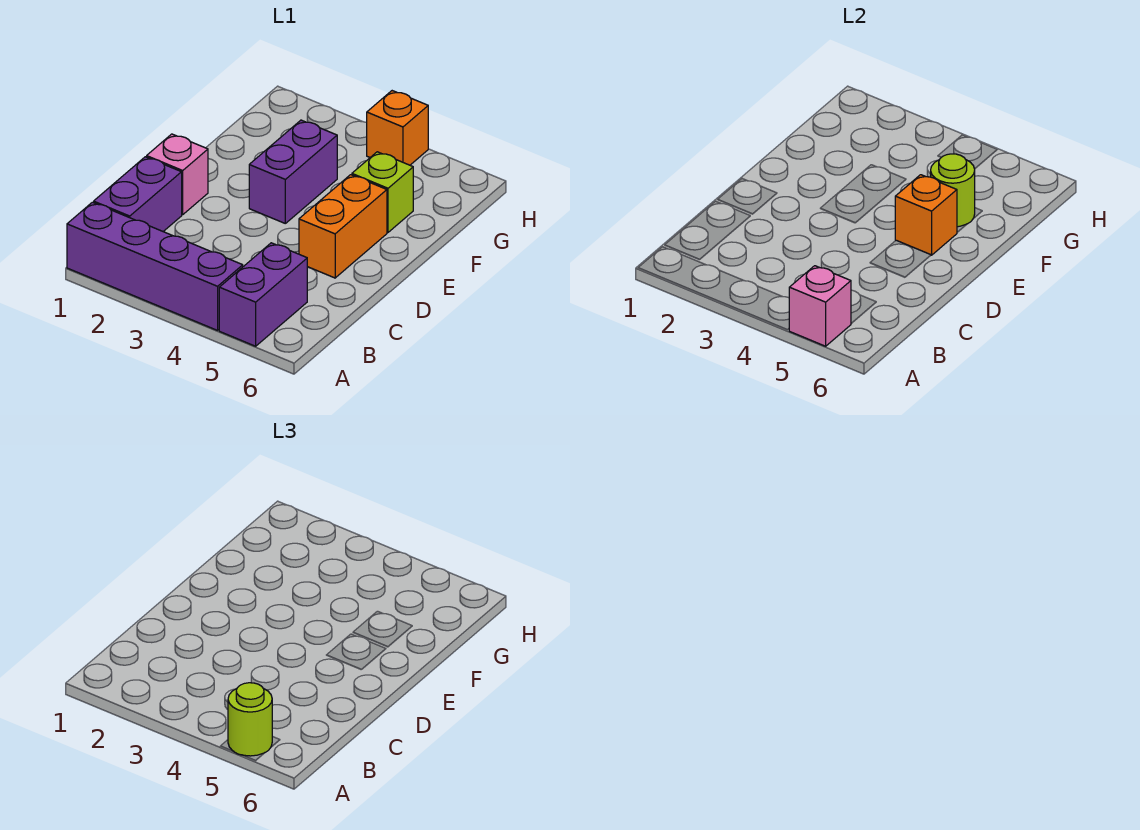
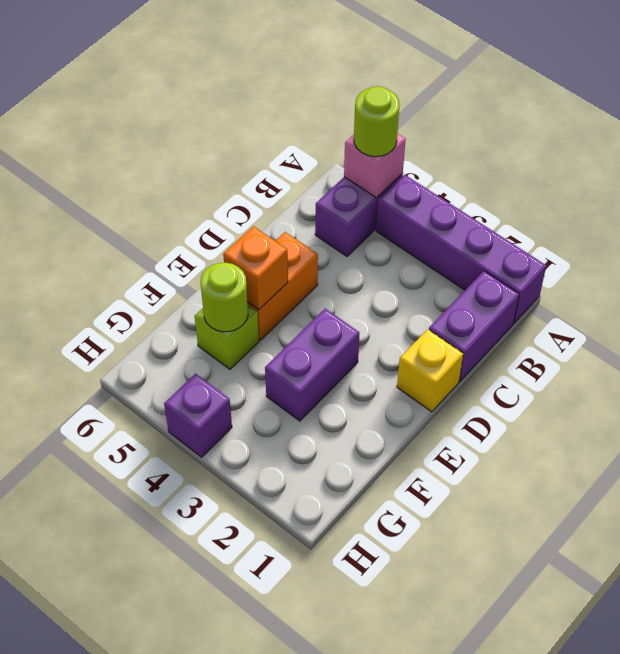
pink 1x1 brick [147,134,208,215] -> yellow 1x1 brick [397,329,463,412]
orange 1x1 brick [367,91,428,165] -> purple 1x1 brick [164,374,232,457]

